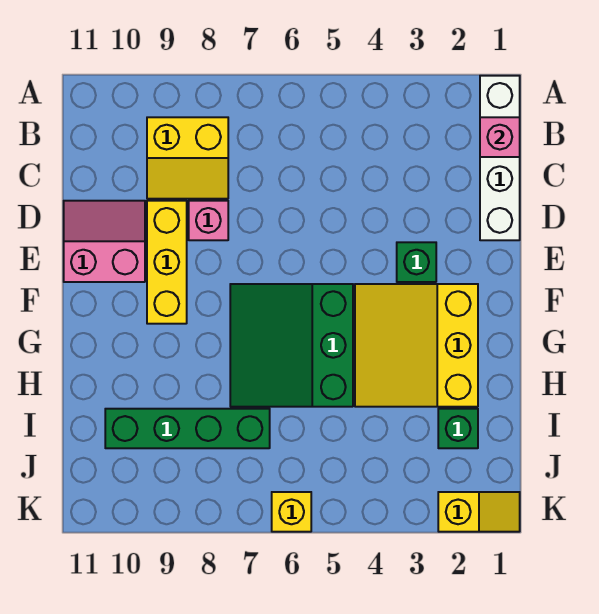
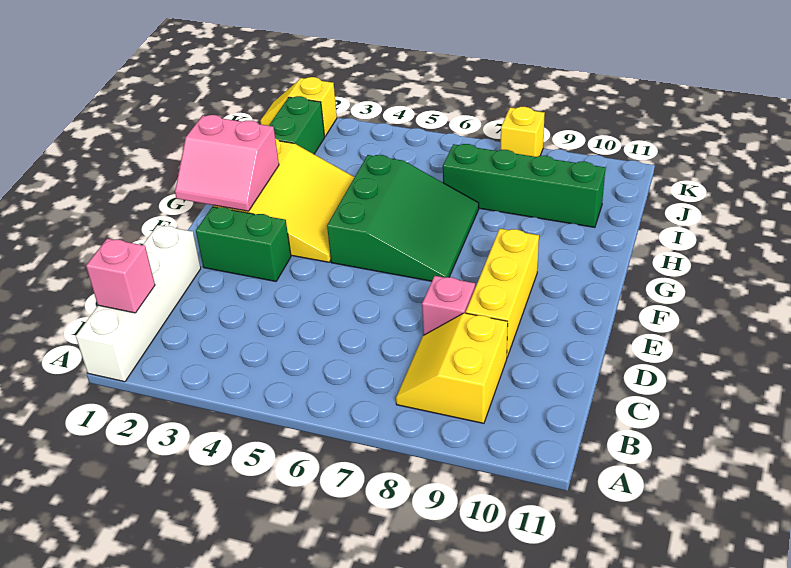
yellow 2x2 slope [147,117,228,199] -> yellow 2x2 slope turned to [396,313,508,423]
pink 2x2 slope [64,201,145,282] -> pink 2x2 slope moved to [175,115,279,211]
green 1x1 brick [397,242,436,282] -> green 1x2 brick [196,207,291,281]
green 1x1 brick [438,409,478,448] -> green 1x2 brick [269,96,325,154]
yellow 1x1 brick [272,492,311,532] -> yellow 1x1 brick moved to [501,107,545,157]

